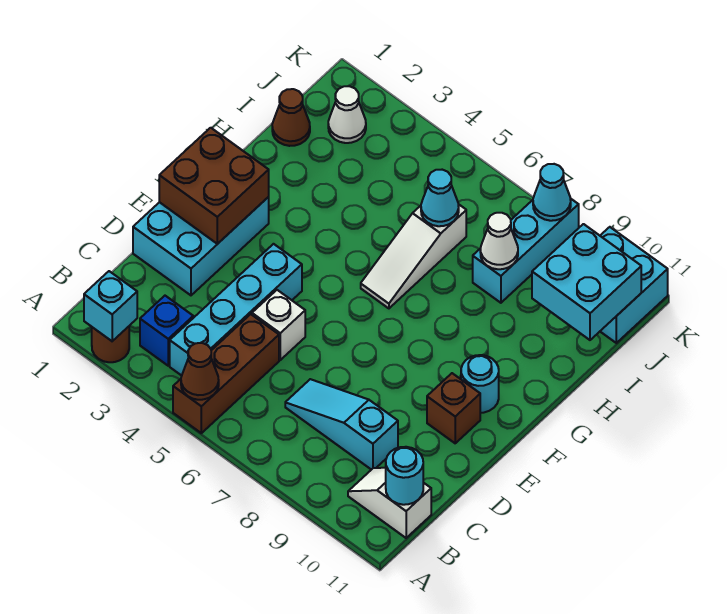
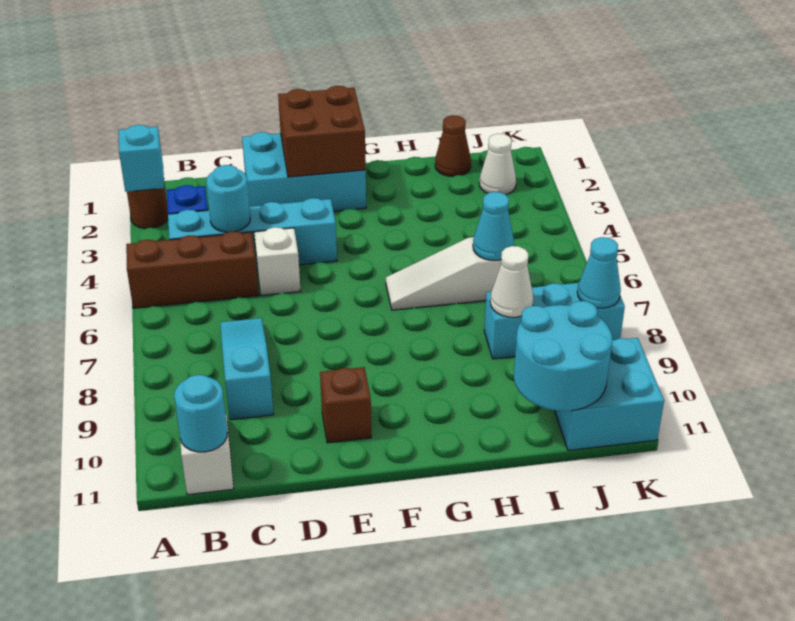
brown 1x1 cone [181,343,219,400] -> none
cyan 1x1 round brick [461,355,499,413] -> cyan 1x1 round brick moved to [206,165,250,232]
cyan 2x2 brick [532,224,641,340] -> cyan 2x2 round brick [514,301,612,411]

